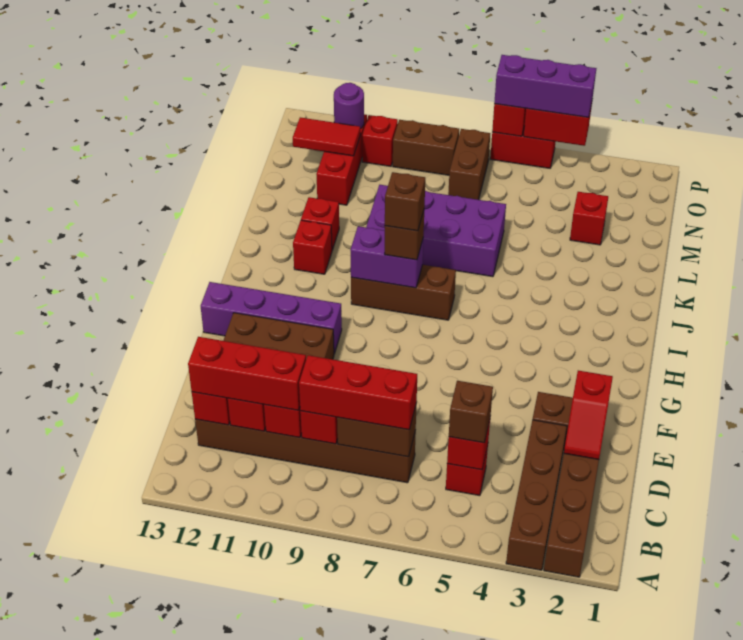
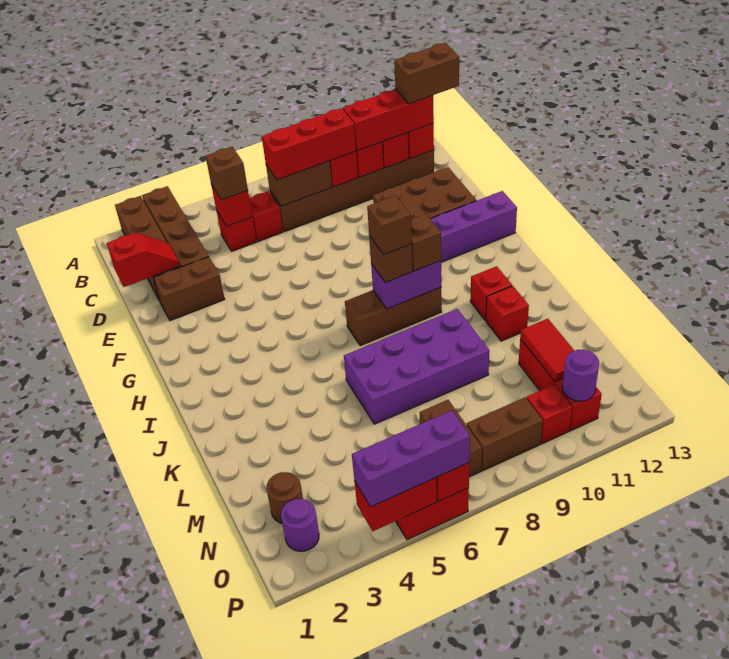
none -> brown 1x2 brick [394,43,459,104]
red 1x2 slope [564,371,613,459] -> red 1x2 slope turned to [107,233,180,287]
none -> brown 1x1 brick [411,214,441,271]
red 1x1 brick [570,192,608,245] -> red 1x1 brick moved to [249,191,283,242]
none -> brown 1x1 round brick [267,472,303,523]
red 1x2 tile [293,117,360,156] -> red 1x2 tile turned to [520,319,574,382]
none -> purple 1x1 round brick [281,499,319,551]

